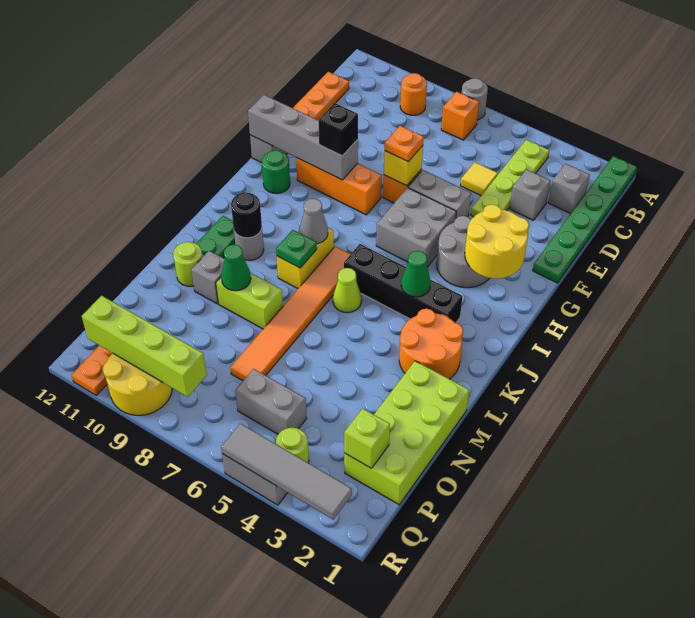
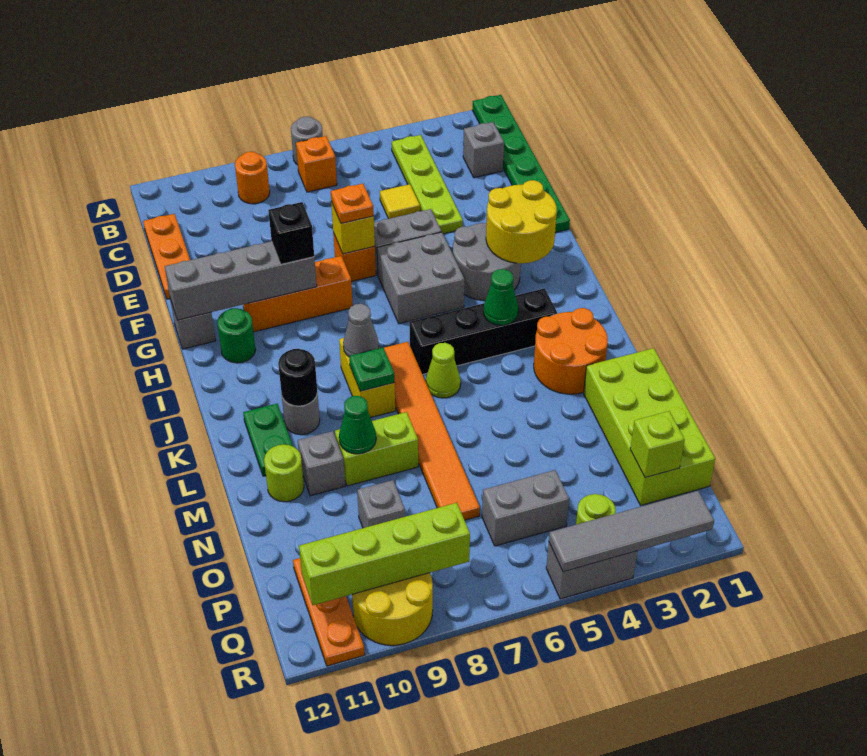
grey 1x1 brick [510,169,551,220] -> grey 1x1 brick moved to [357,480,405,528]

